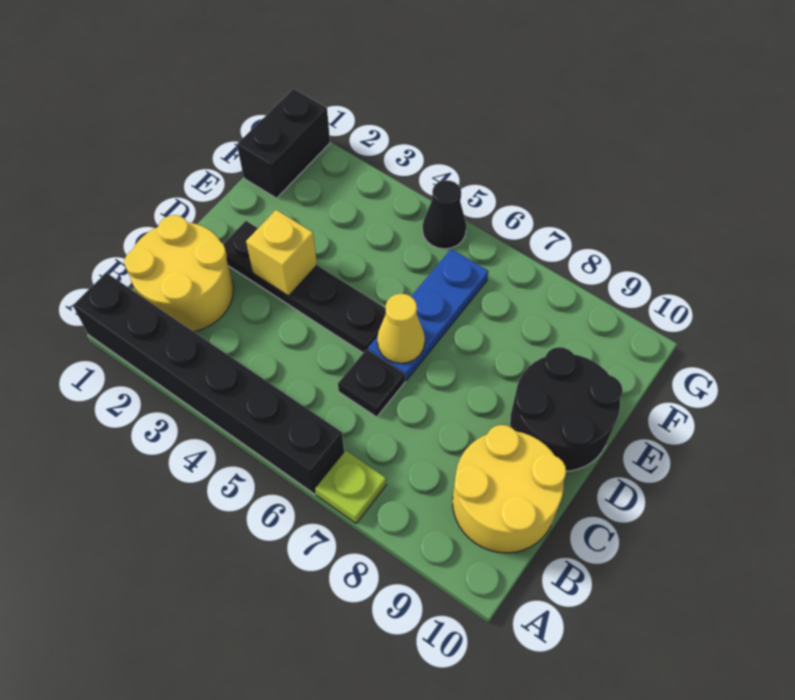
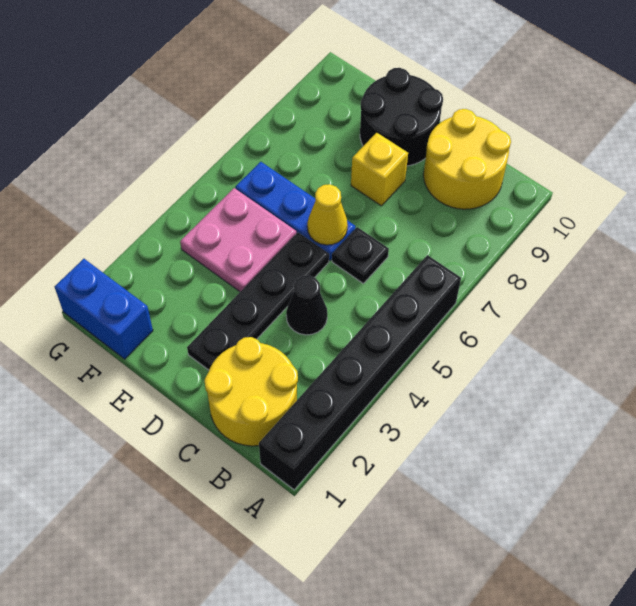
lime 1x1 plate [315,451,386,523] -> none
yellow 1x1 brick [246,210,317,296] -> yellow 1x1 brick moved to [351,133,408,206]
none -> pink 2x2 plate [180,188,296,292]
black 1x2 brick [237,89,330,198] -> blue 1x2 brick [54,259,153,359]
black 1x1 cone [422,180,466,249] -> black 1x1 cone moved to [286,275,328,335]

